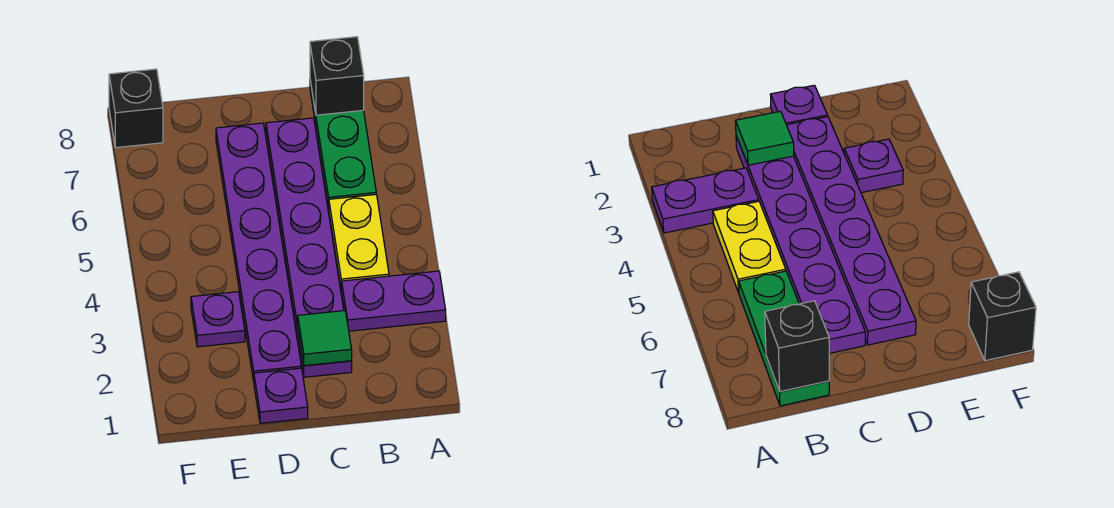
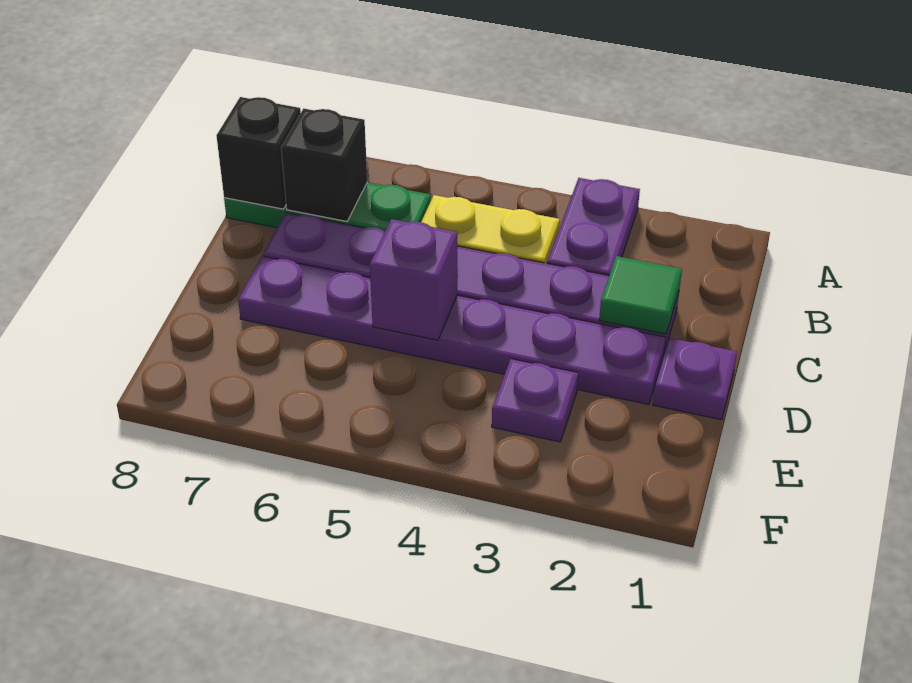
none -> purple 1x1 brick [370,219,457,340]
black 1x1 brick [109,69,163,148] -> black 1x1 brick moved to [281,108,367,221]

